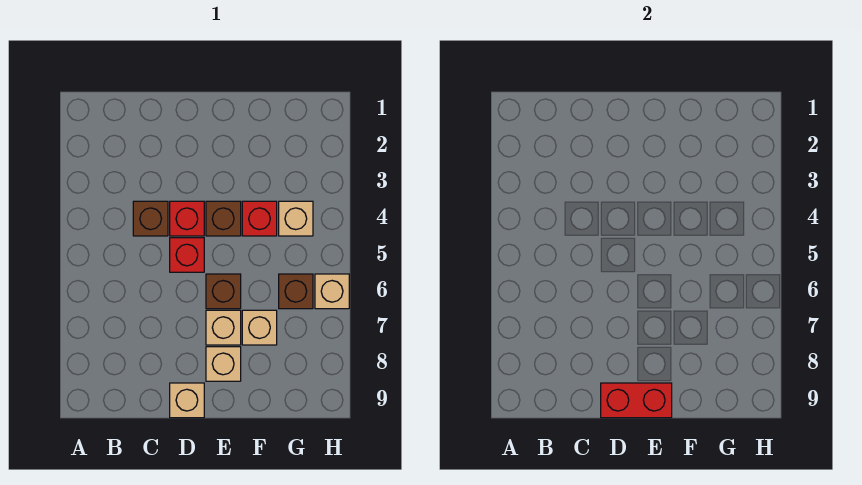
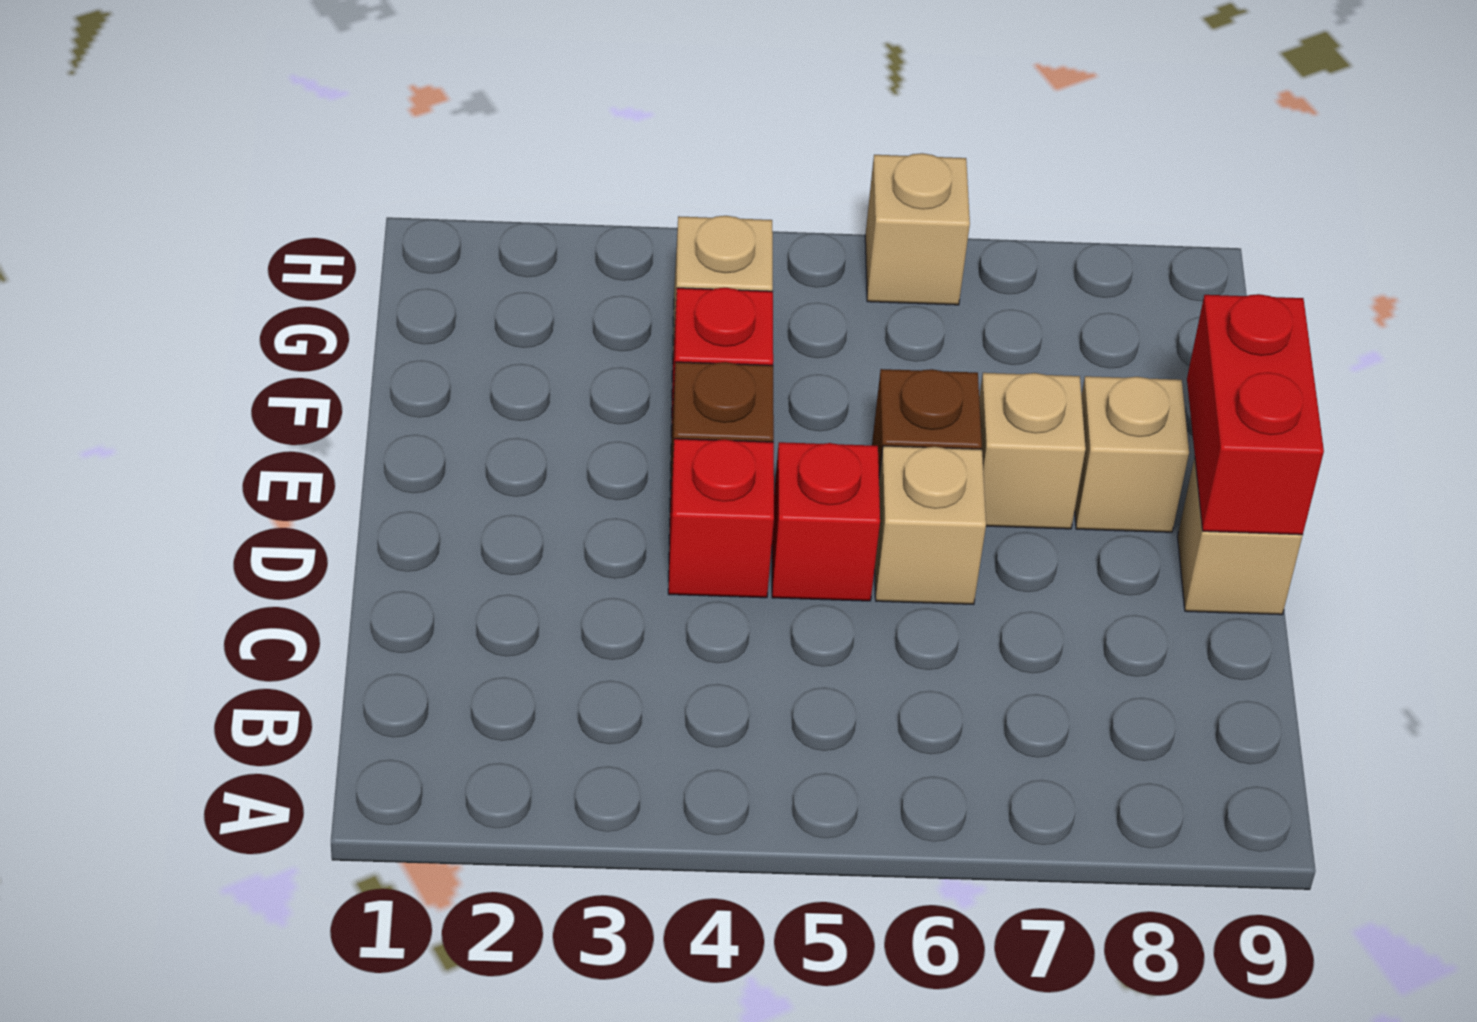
brown 1x1 brick [133,201,168,236] -> none
tan 1x1 brick [242,310,277,345] -> tan 1x1 brick moved to [875,446,986,605]
brown 1x1 brick [279,274,313,309] -> none

